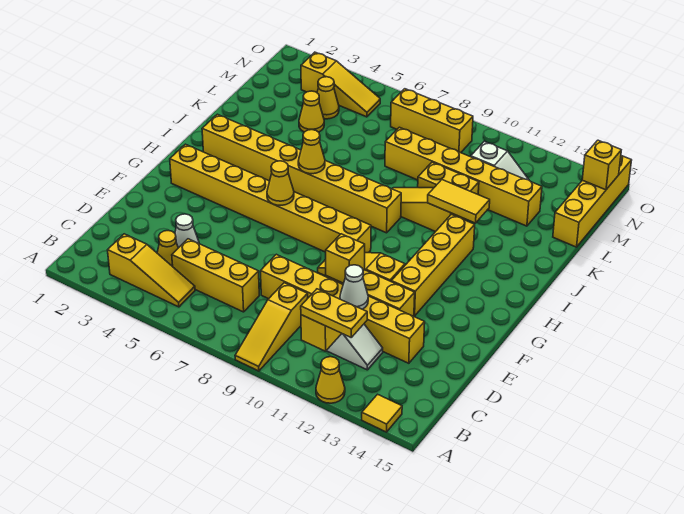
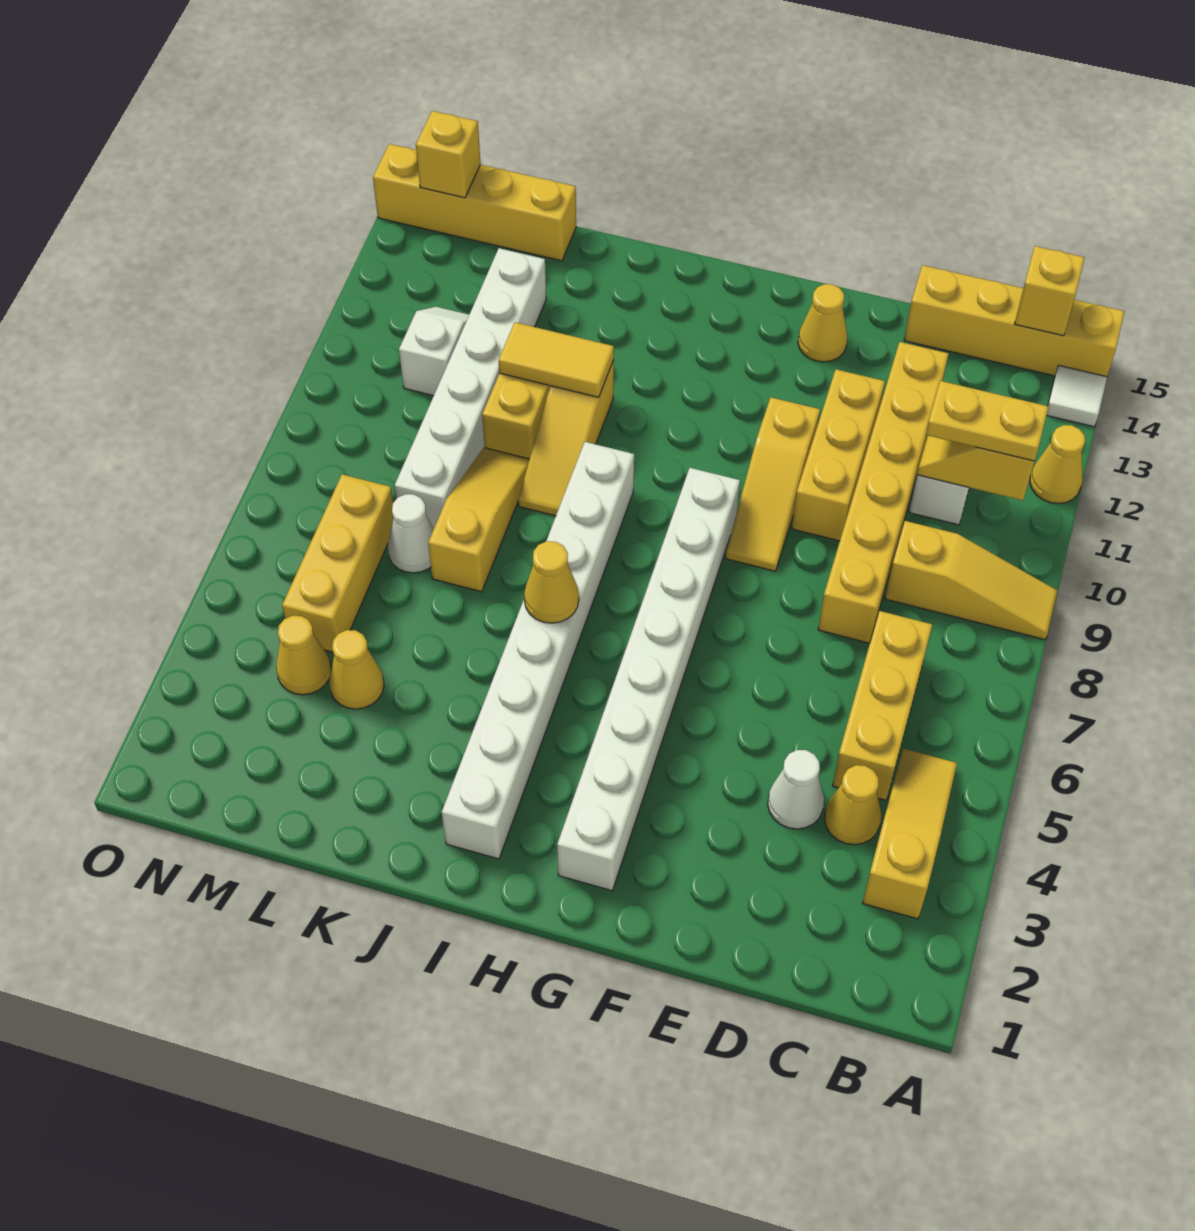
yellow 1x1 tile [362,394,402,432] -> white 1x1 tile [1047,365,1107,427]
yellow 1x2 plate [301,289,367,337] -> yellow 1x2 plate turned to [926,381,1048,461]
white 1x1 cone [340,265,368,309] -> white 1x1 cone moved to [388,494,434,573]
yellow 1x1 brick [326,234,365,283] -> yellow 1x1 brick moved to [1015,246,1085,336]
yellow 1x4 brick [391,214,475,316] -> yellow 1x4 brick moved to [904,265,1125,377]
yellow 1x8 brick [170,144,371,253] -> white 1x8 brick [557,468,740,891]
yellow 1x1 cone [267,161,294,205] -> yellow 1x1 cone moved to [798,284,847,362]
yellow 1x8 brick [202,114,401,233] -> white 1x8 brick [442,442,634,859]
yellow 1x2 tile [428,180,490,223] -> yellow 1x2 tile turned to [499,322,614,397]
yellow 1x6 brick [385,127,542,226] -> white 1x6 brick [395,248,546,529]
yellow 1x3 slope [301,52,380,117] -> yellow 1x3 slope moved to [428,448,530,592]
yellow 1x3 brick [391,89,473,153] -> yellow 1x3 brick moved to [282,474,393,652]

